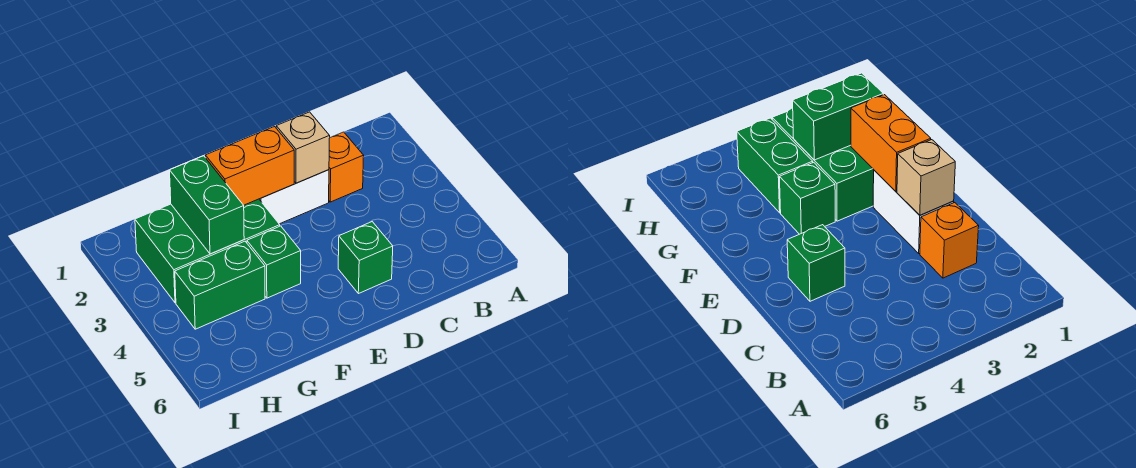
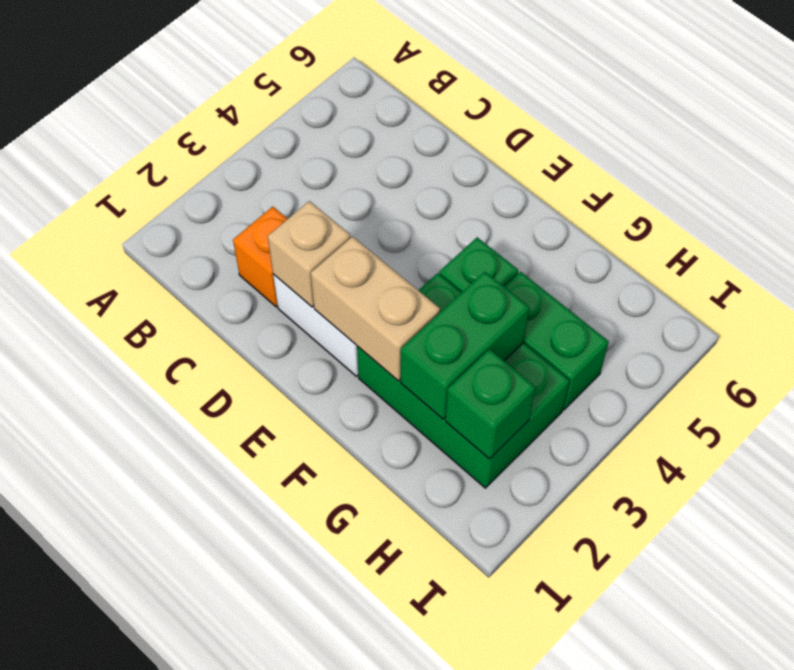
green 1x1 brick [338,222,393,294] -> green 1x1 brick moved to [446,349,535,459]
orange 1x2 brick [205,127,294,205] -> tan 1x2 brick [311,237,440,381]

